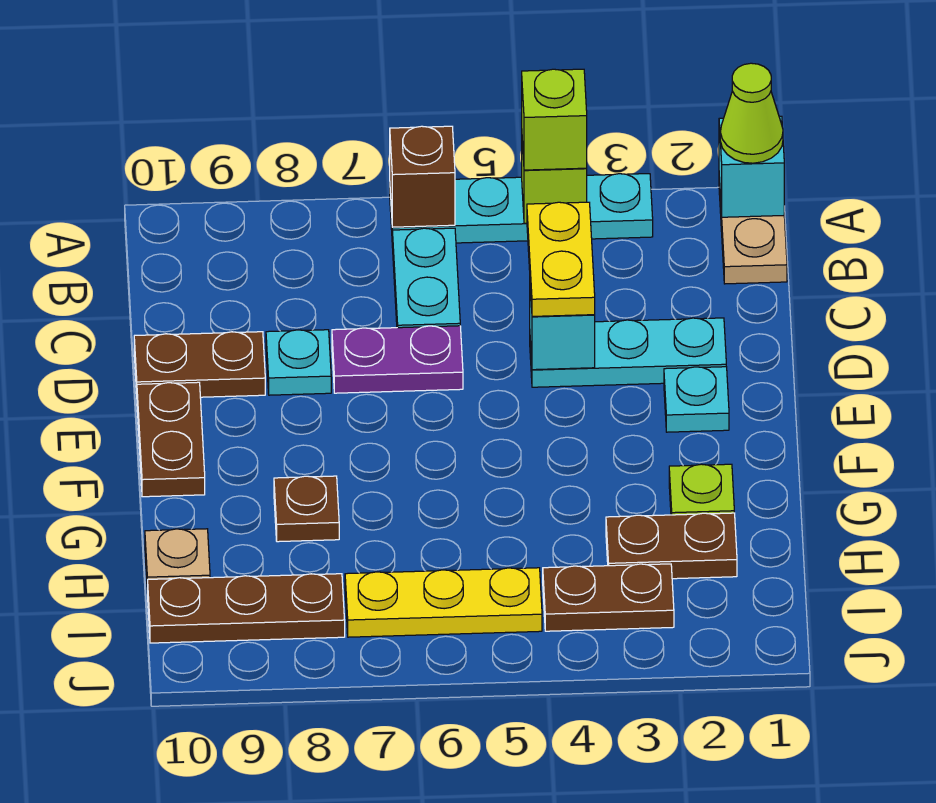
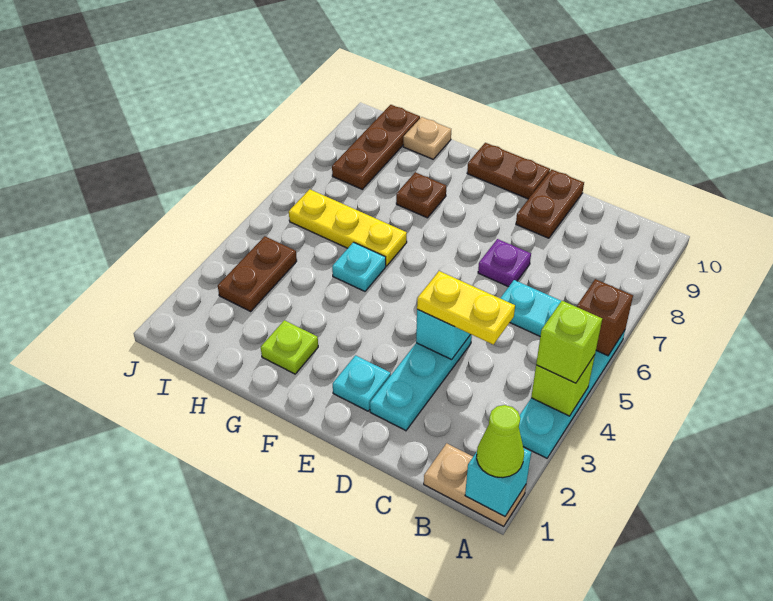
purple 1x2 plate [332,326,463,393] -> purple 1x1 plate [478,239,531,287]
cyan 1x1 plate [266,330,331,395] -> cyan 1x1 plate moved to [332,242,386,291]
brown 1x2 plate [606,513,737,579] -> none
yellow 1x3 plate [345,568,542,637] -> yellow 1x3 plate turned to [289,189,407,266]

